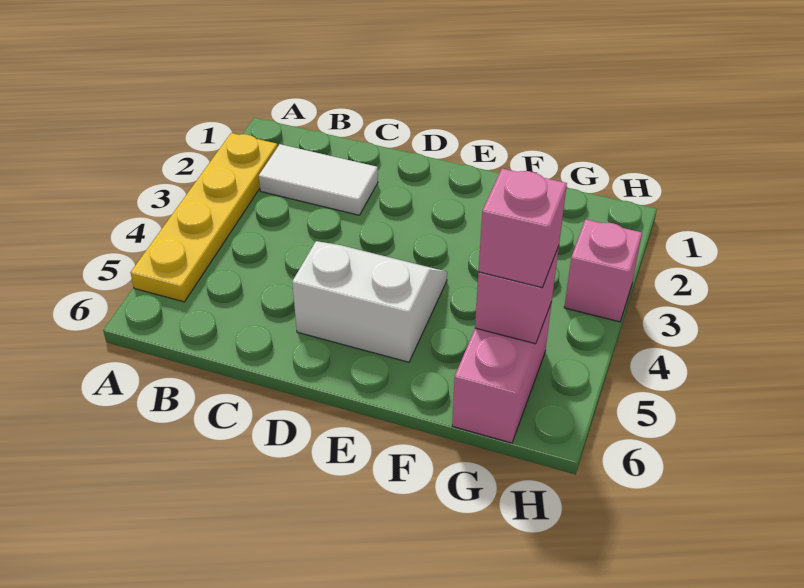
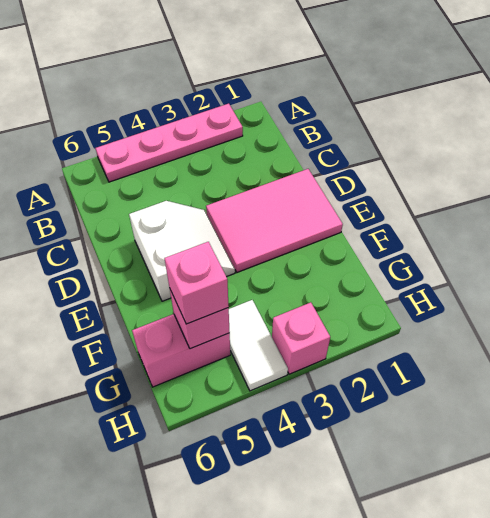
yellow 1x4 plate [130,133,278,302] -> pink 1x4 plate [95,104,243,182]
white 1x2 tile [259,144,378,215] -> white 1x2 tile moved to [229,300,288,391]
none -> pink 2x3 tile [206,169,343,272]

